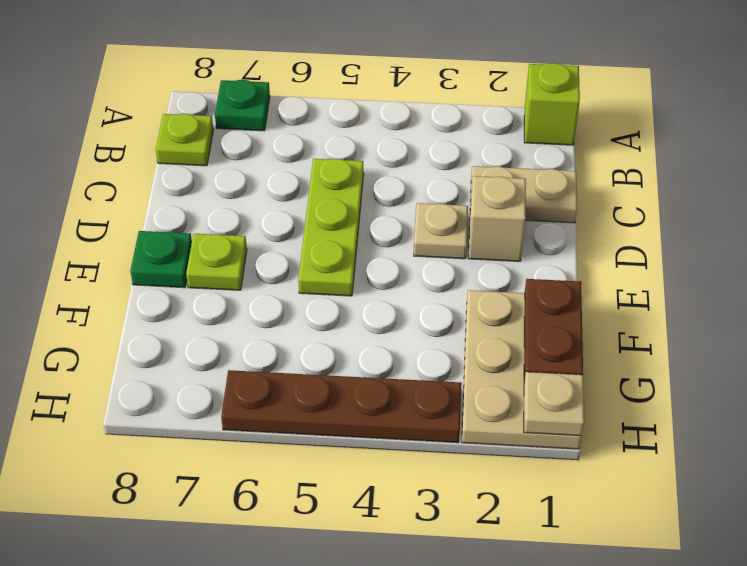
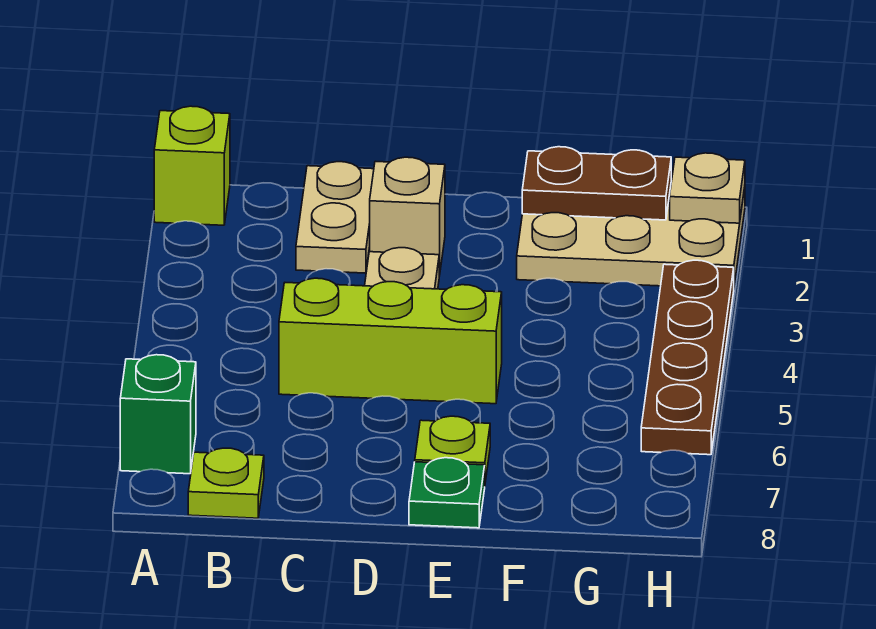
green 1x1 plate [215,80,270,131] -> green 1x1 brick [120,355,196,474]
lime 1x3 plate [298,159,364,296] -> lime 1x3 brick [279,278,502,404]

